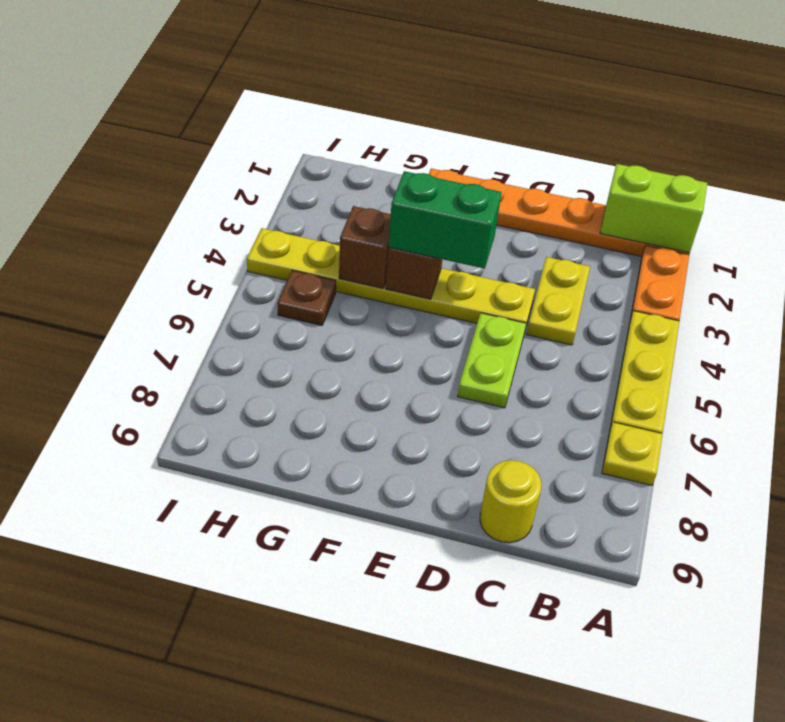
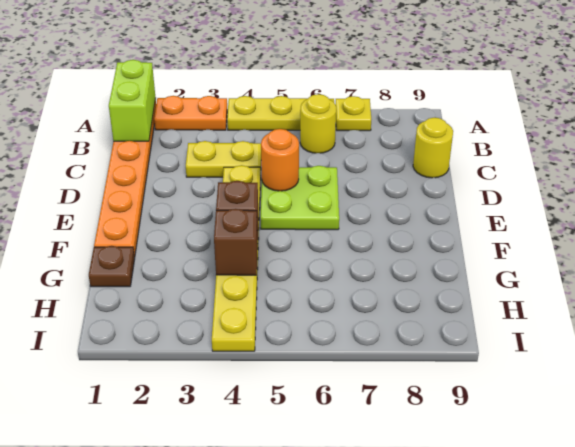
none -> yellow 1x1 round brick [300,94,336,153]
lime 1x2 plate [457,313,526,408] -> lime 2x2 plate [261,166,339,230]
none -> orange 1x1 round brick [261,129,299,191]
green 1x2 brick [389,171,502,269] -> none
brown 1x1 plate [277,270,336,325] -> brown 1x1 plate moved to [89,246,135,287]

